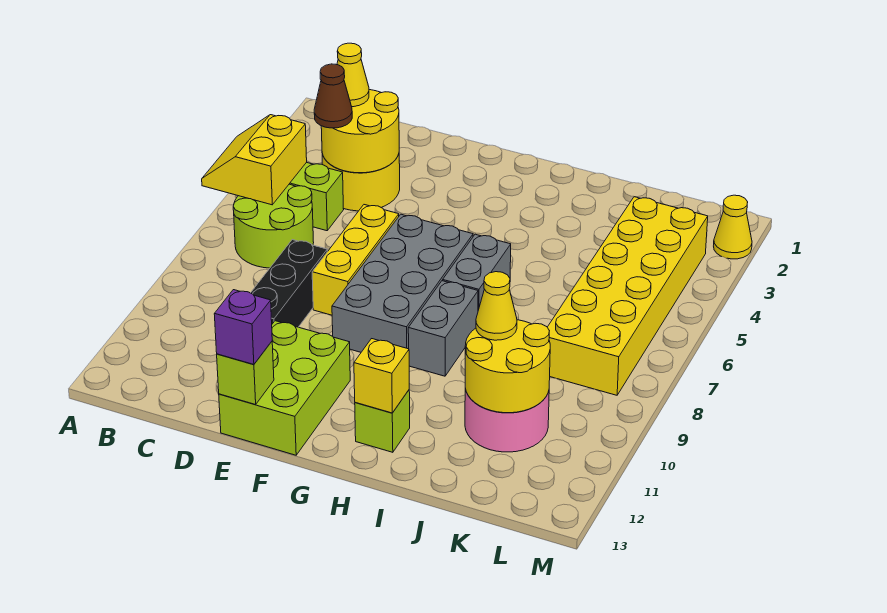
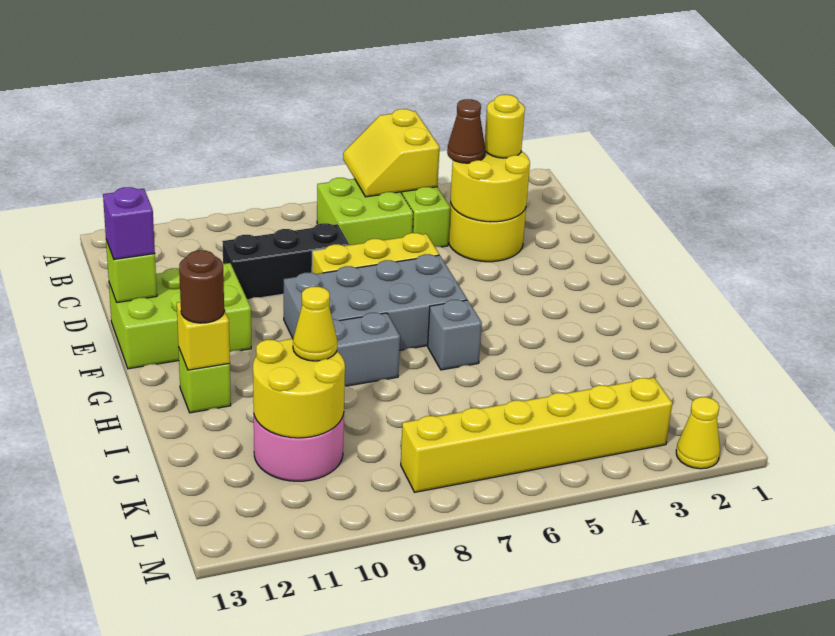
yellow 2x2 slope [202,115,307,205] -> yellow 2x2 slope turned to [343,109,440,197]
lime 2x2 round brick [233,184,314,268] -> lime 2x2 brick [317,178,413,245]
yellow 1x1 cone [337,43,369,107] -> yellow 1x1 round brick [485,95,525,158]
grey 1x2 brick [443,234,511,310] -> grey 1x1 brick [428,300,482,370]
none -> brown 1x1 round brick [179,250,224,323]
yellow 2x6 brick [547,197,708,395] -> yellow 1x6 brick [401,378,672,492]

